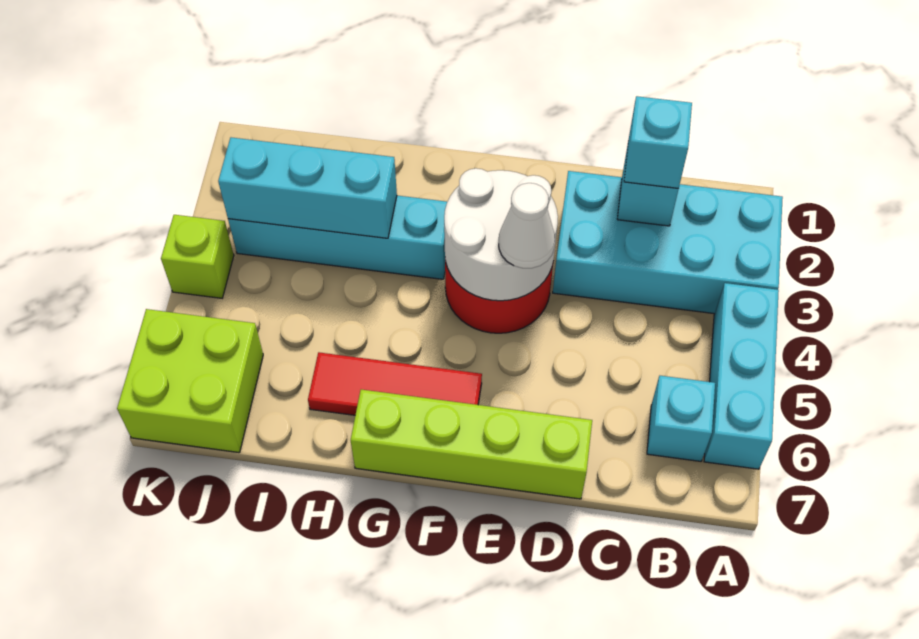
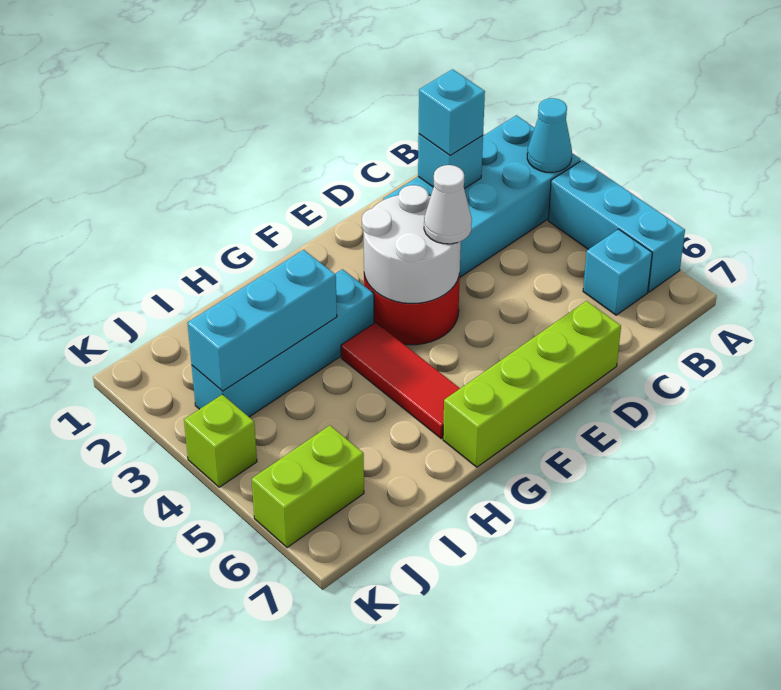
none -> cyan 1x1 cone [527,98,572,172]
red 1x3 tile [308,352,482,415] -> red 1x3 tile turned to [341,322,460,439]
lime 2x2 brick [117,309,263,453] -> lime 1x2 brick [252,425,364,548]

